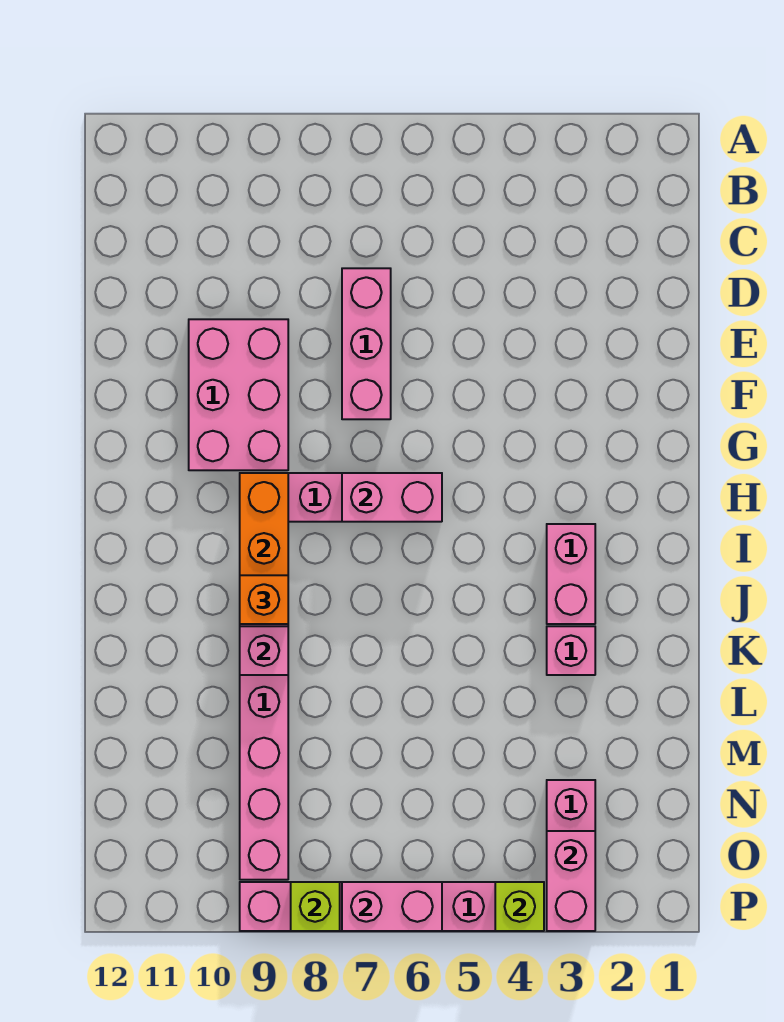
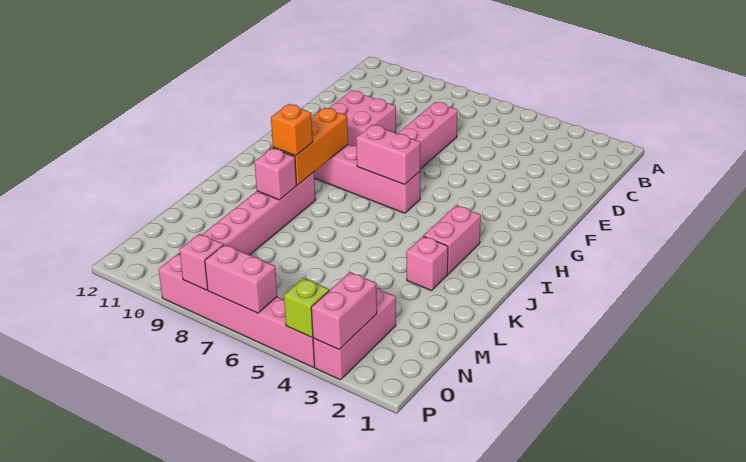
pink 2x3 brick [189,319,288,470] -> pink 2x2 brick [330,91,396,146]
lime 1x1 brick [291,882,340,931] -> pink 1x1 brick [179,234,223,290]

